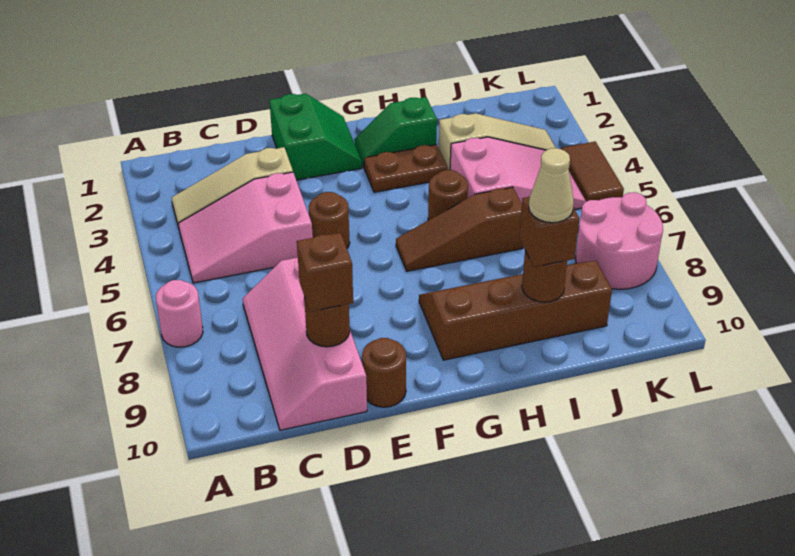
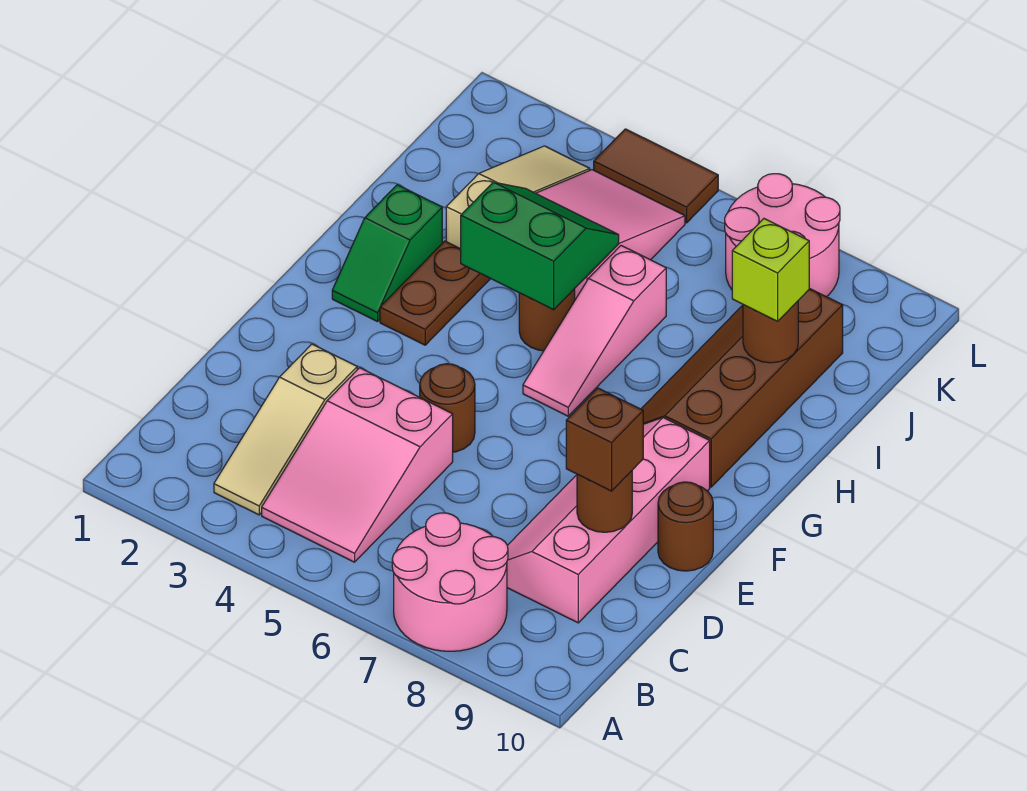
pink 1x1 round brick [156,280,203,347] -> pink 2x2 round brick [392,513,508,651]
pink 2x4 slope [243,258,367,430] -> pink 2x4 slope turned to [507,418,710,623]
green 2x2 slope [269,94,362,180] -> green 2x2 slope moved to [461,182,619,310]
brown 1x3 slope [396,187,523,271] -> pink 1x3 slope [523,246,666,416]
brown 1x1 brick [519,197,579,267] -> lime 1x1 brick [732,219,809,321]
tan 1x1 cone [529,148,574,223] -> none

